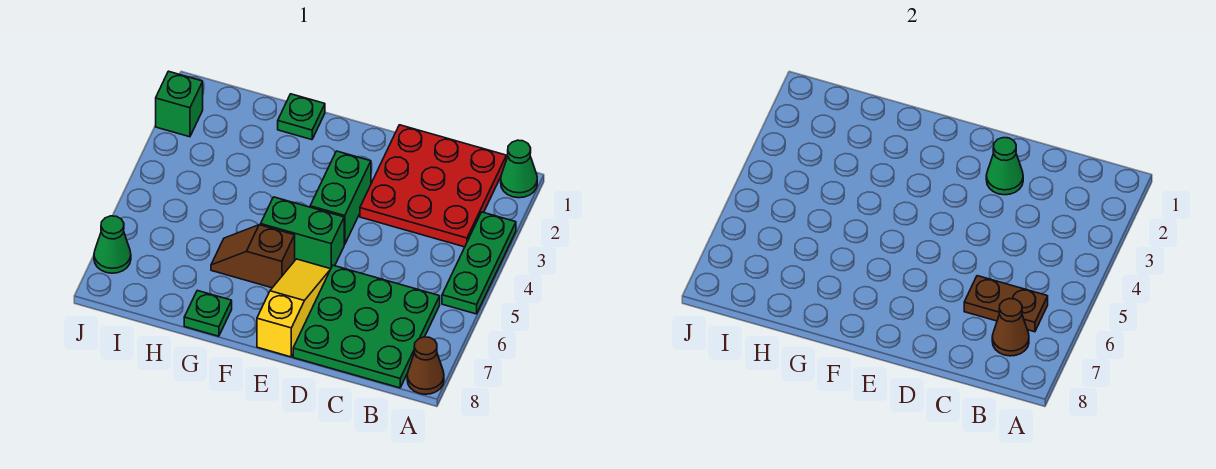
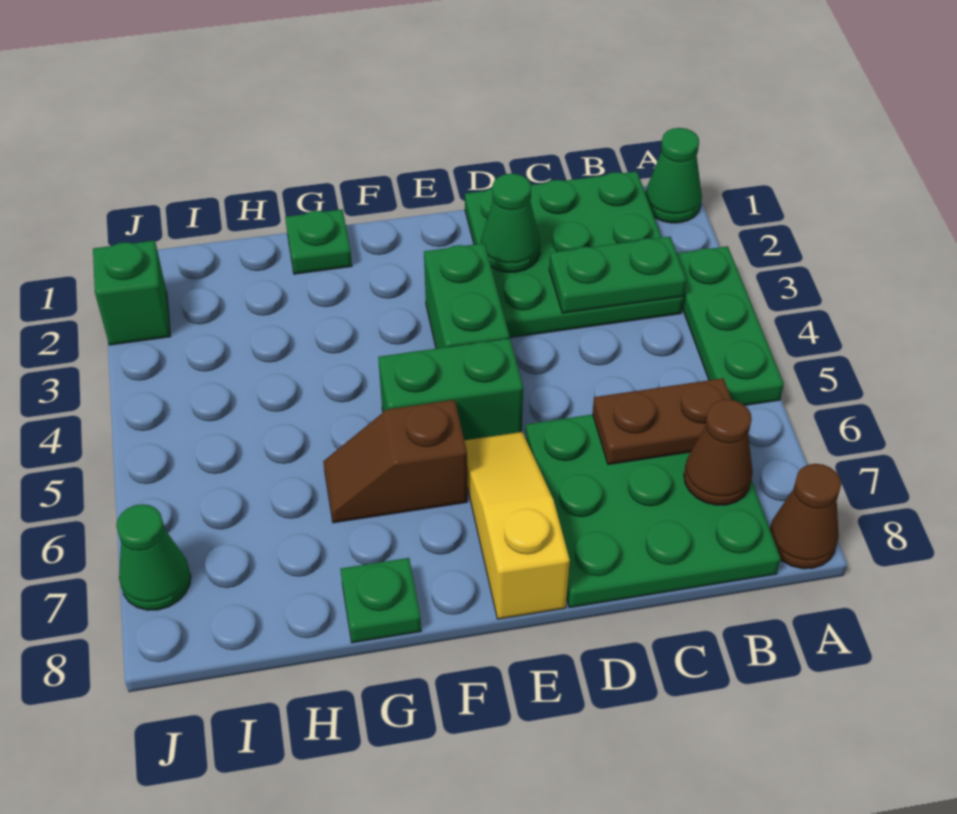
red 3x3 plate [360,125,506,247] -> green 3x3 plate [465,171,684,338]
none -> green 1x2 plate [549,237,686,313]

